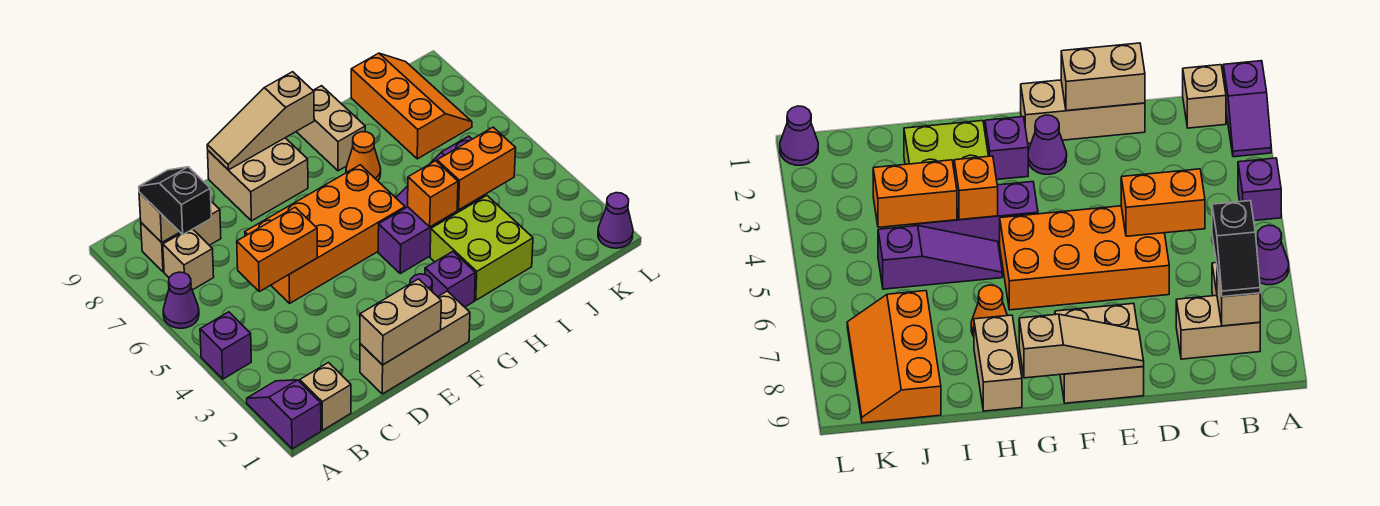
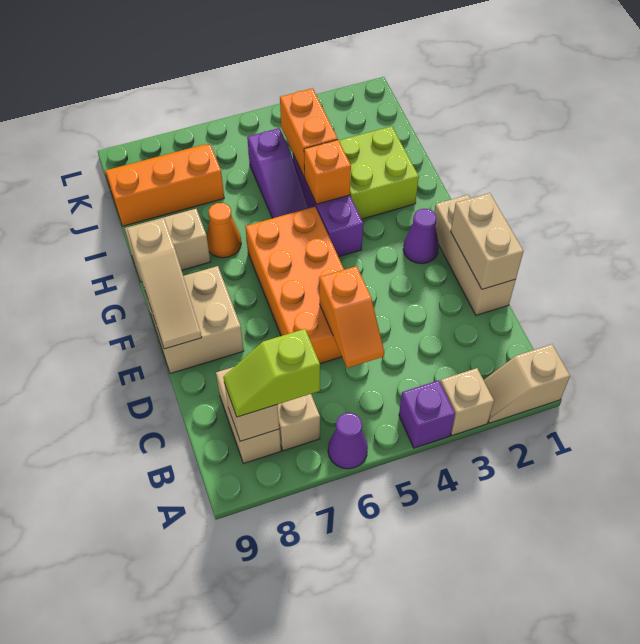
purple 1x2 slope [247,380,321,449] -> tan 1x2 slope [484,344,570,423]
tan 1x1 brick [300,363,351,430] -> tan 1x1 brick moved to [440,368,494,435]
black 1x2 slope [139,167,211,234] -> lime 1x2 slope [223,329,320,417]
orange 1x2 brick [237,207,317,292] -> orange 1x2 slope [320,266,384,368]
purple 1x1 brick [425,252,475,307] -> none
purple 1x1 cone [598,193,633,248] -> none

